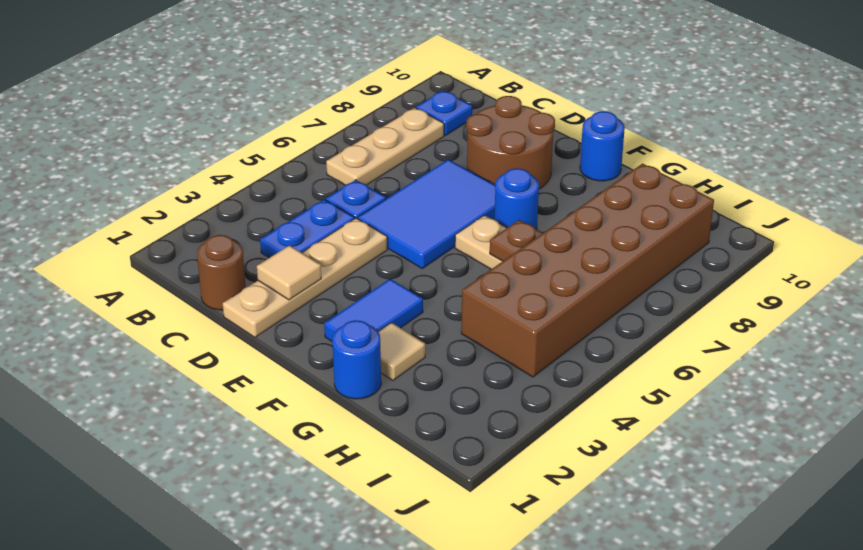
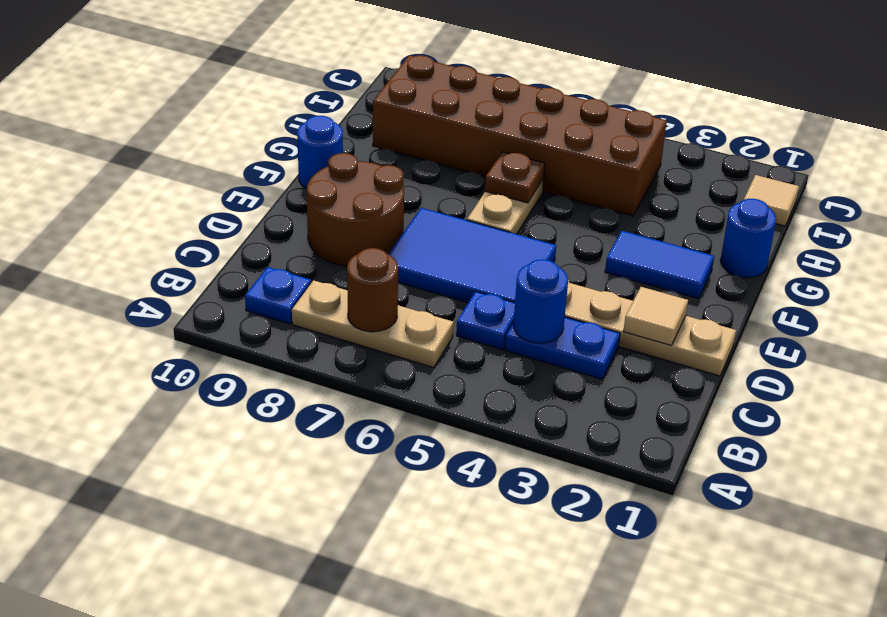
brown 1x1 round brick [197,235,246,310] -> brown 1x1 round brick moved to [347,248,398,332]
blue 1x1 round brick [495,168,539,229] -> blue 1x1 round brick moved to [513,259,568,343]
tan 1x1 tile [378,323,425,380] -> tan 1x1 tile moved to [744,175,799,226]

